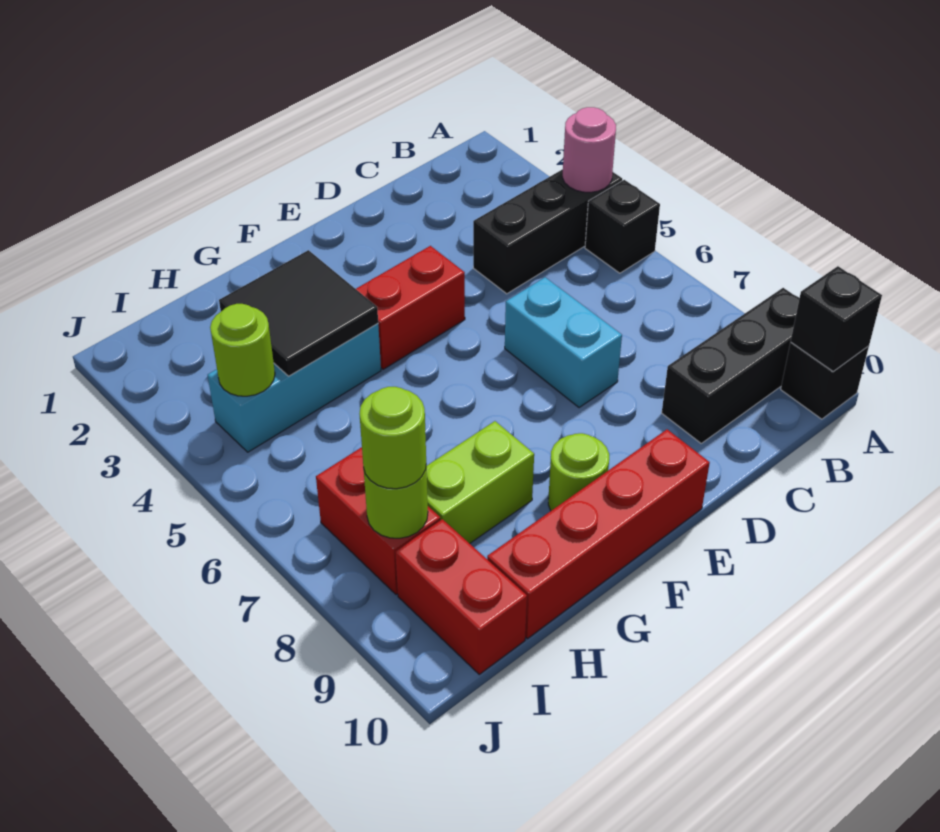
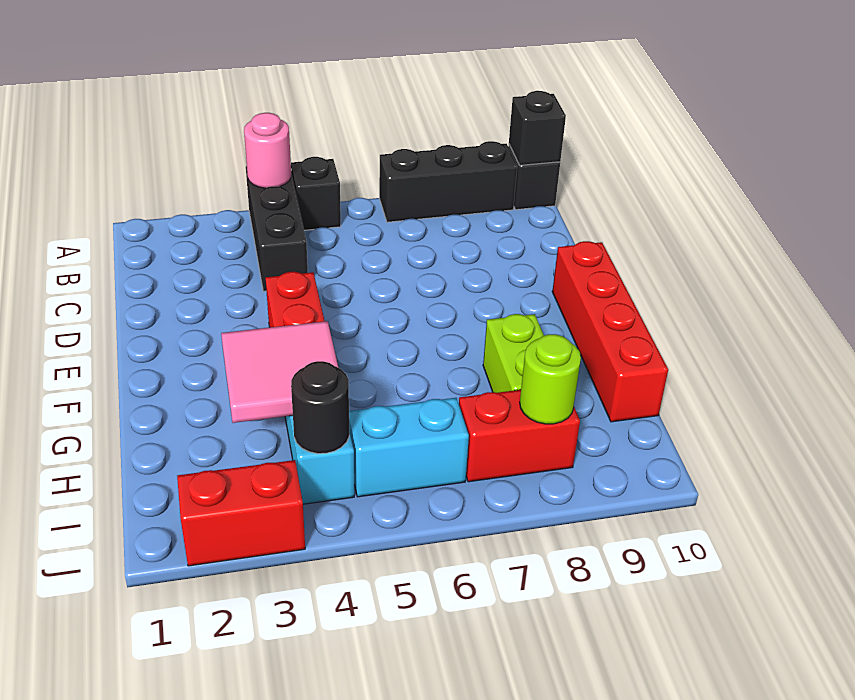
black 1x3 brick [662,288,799,443] -> black 1x3 brick turned to [379,141,517,222]
cyan 1x2 brick [505,277,622,408] -> cyan 1x2 brick moved to [349,398,469,497]
lime 1x1 round brick [548,433,609,511] -> none
black 2x2 tile [219,250,378,376] -> pink 2x2 tile [221,321,338,423]
lime 1x1 round brick [210,304,275,396] -> black 1x1 round brick [291,361,349,454]
lime 1x1 round brick [359,387,426,489] -> none
red 1x2 brick [395,519,527,674] -> red 1x2 brick moved to [177,460,305,566]

